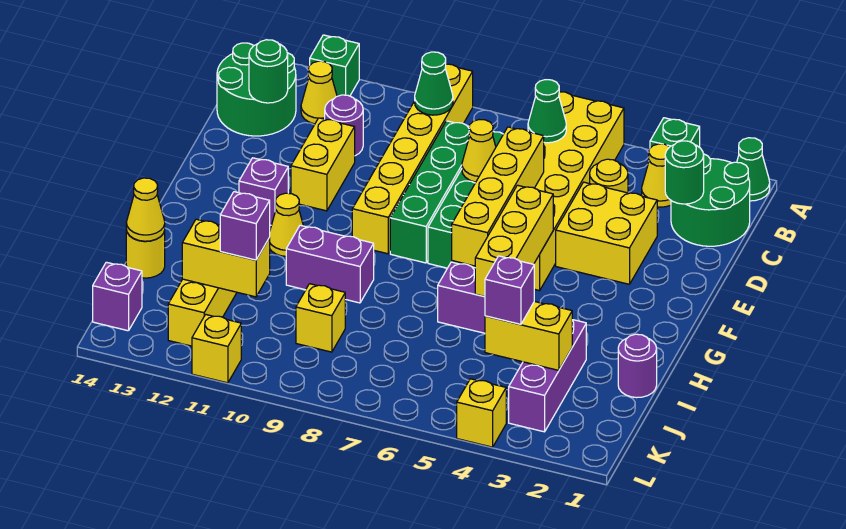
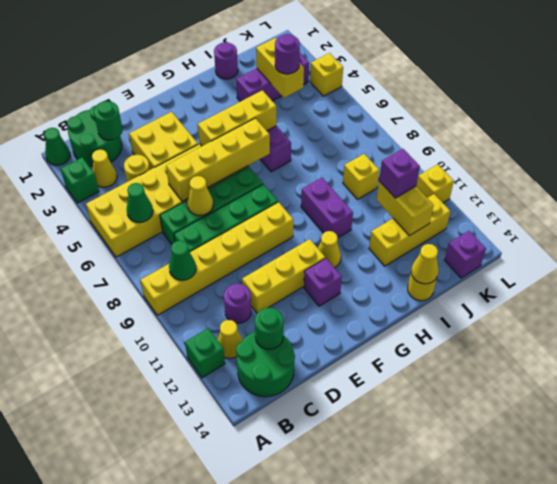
yellow 1x2 brick [291,118,355,211] -> yellow 1x3 brick [242,239,325,313]
purple 1x1 brick [485,256,534,324] -> purple 1x1 round brick [275,34,300,74]

